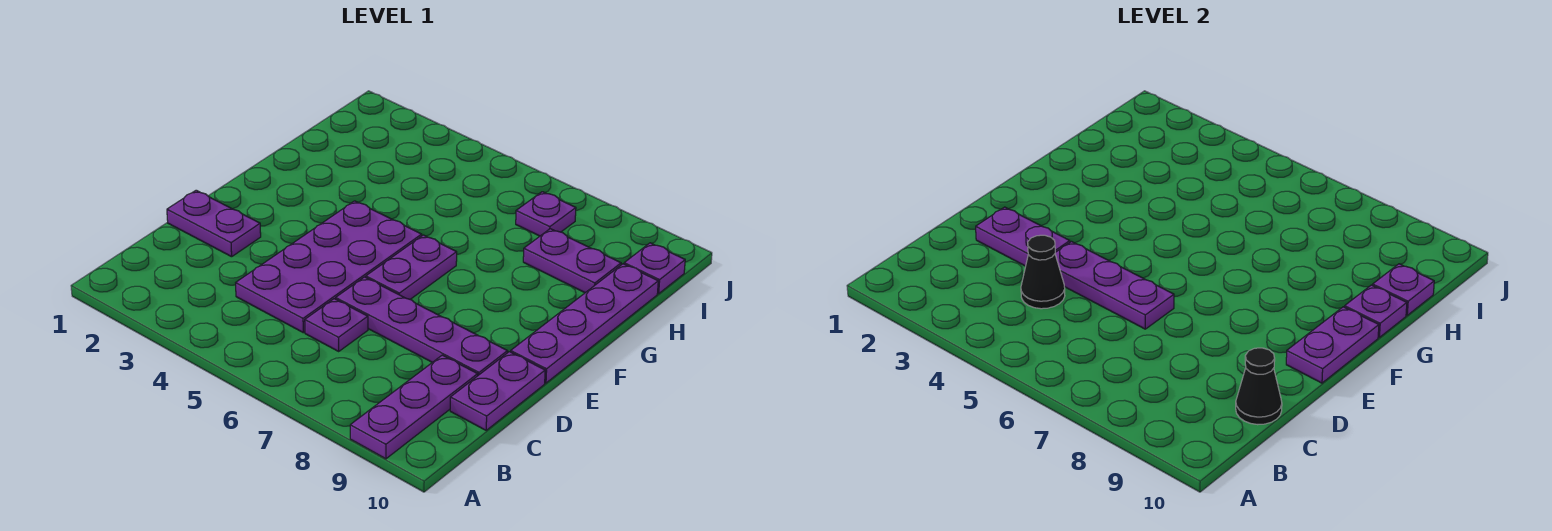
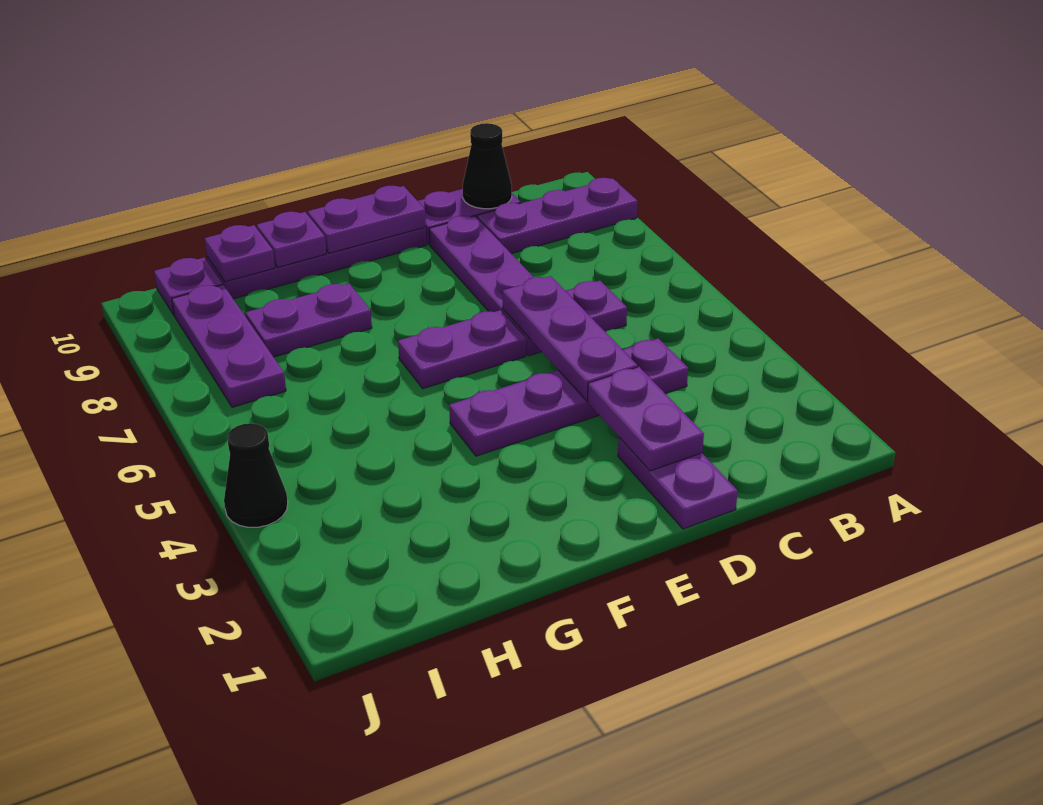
purple 2x4 plate [236,201,422,333] -> purple 1x4 plate [449,338,688,456]
black 1x1 cone [1021,235,1065,309] -> black 1x1 cone moved to [224,423,288,527]
purple 1x2 plate [523,229,621,293] -> purple 1x2 plate turned to [246,283,372,357]
purple 1x1 plate [516,192,576,236] -> purple 1x3 plate [172,285,286,407]

